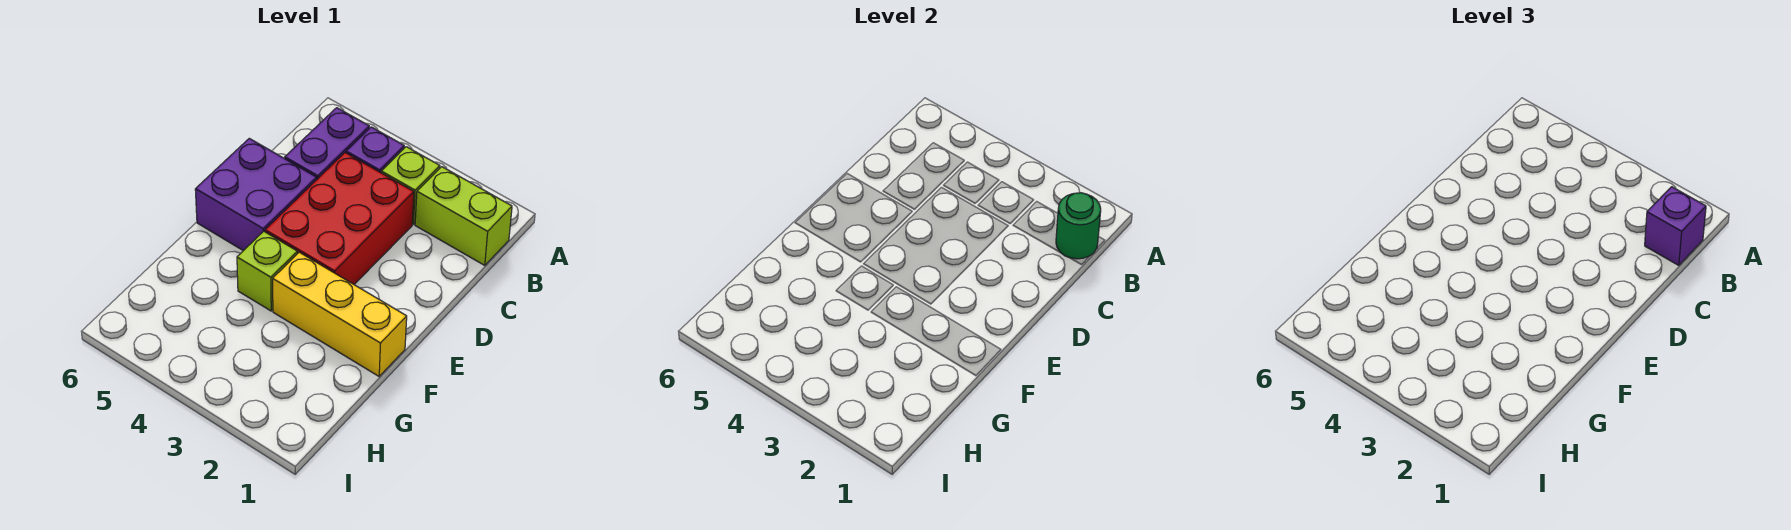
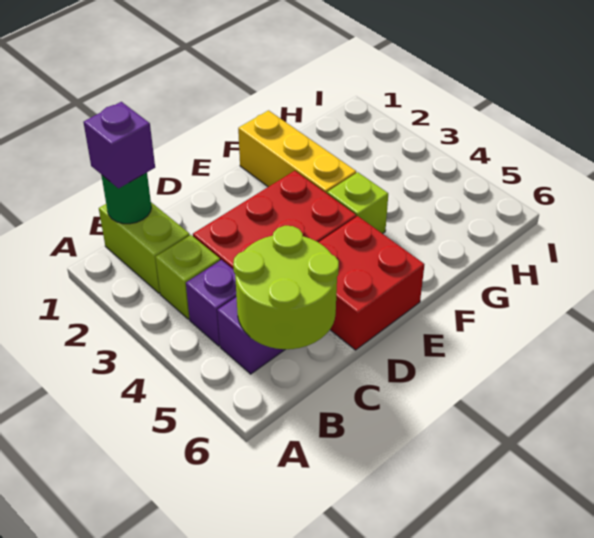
none -> lime 2x2 round brick [233,226,339,349]
purple 2x2 brick [195,138,317,251] -> red 2x2 brick [319,216,425,350]

